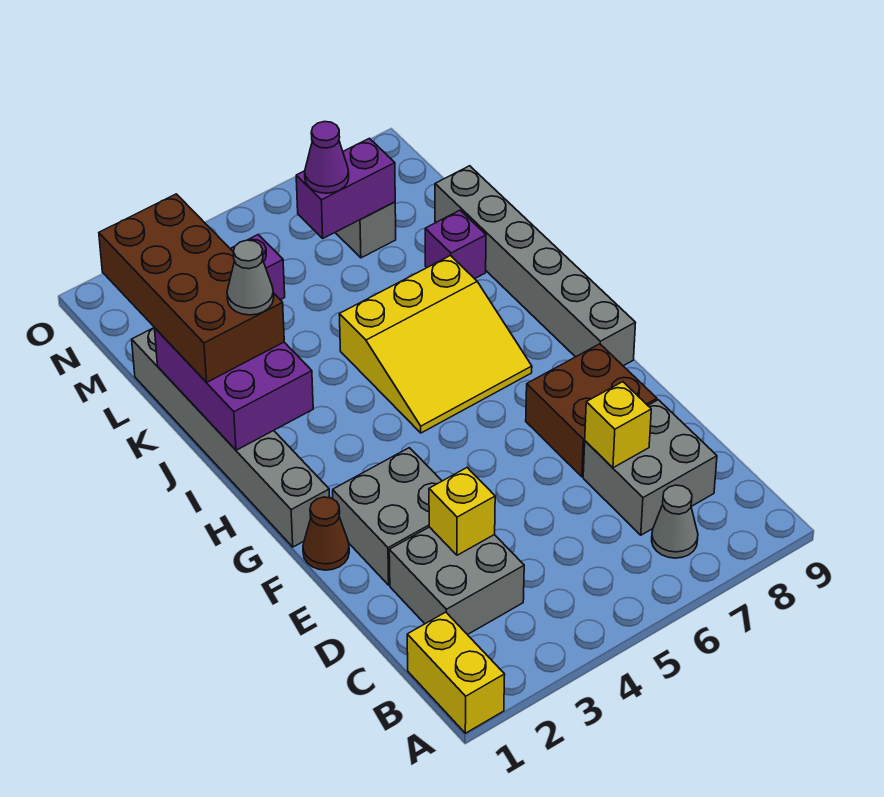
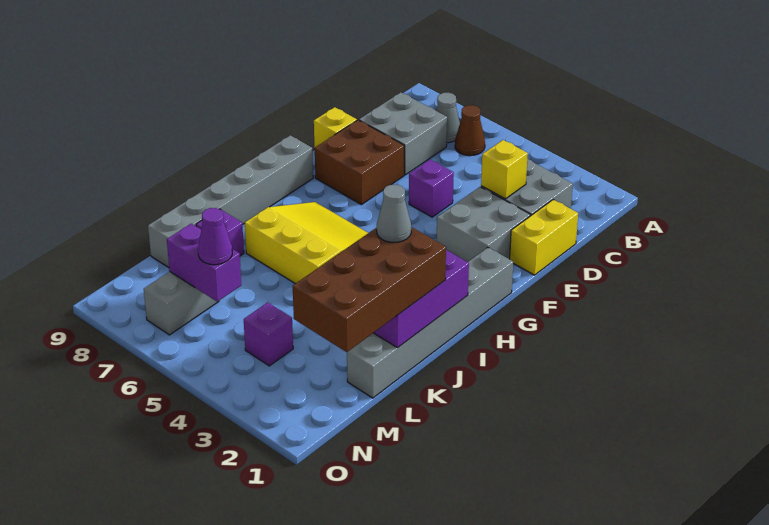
yellow 1x2 brick [407,612,505,733] -> yellow 1x2 brick moved to [510,200,578,275]
yellow 1x1 brick [585,382,651,468] -> yellow 1x1 brick moved to [314,107,357,148]
none -> purple 1x1 brick [409,160,454,217]
brown 1x1 cone [303,497,349,570] -> brown 1x1 cone moved to [455,105,485,156]

